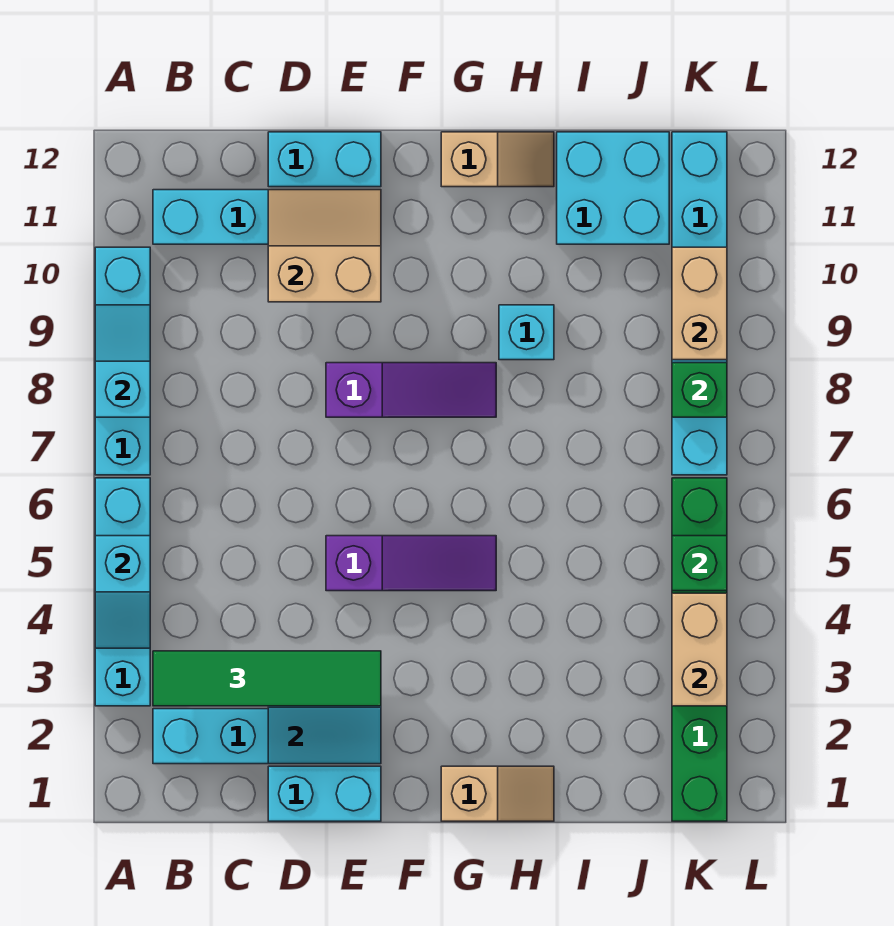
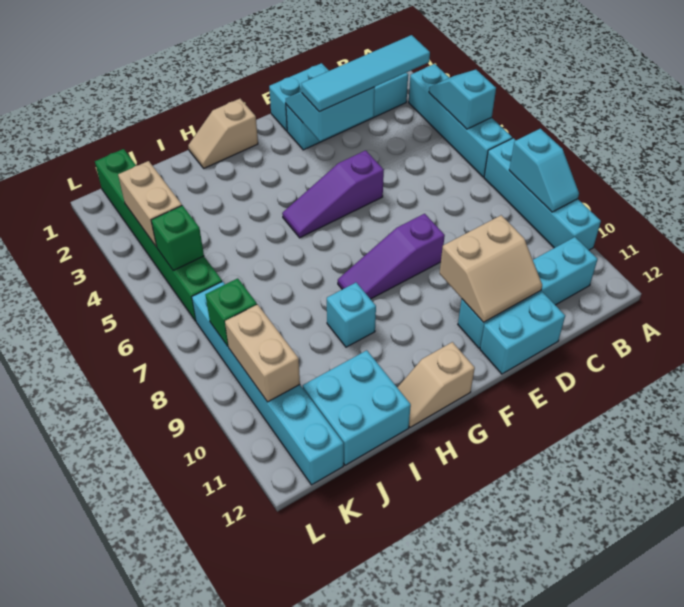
green 1x4 tile [153,651,381,706] -> cyan 1x4 tile [301,35,430,112]

